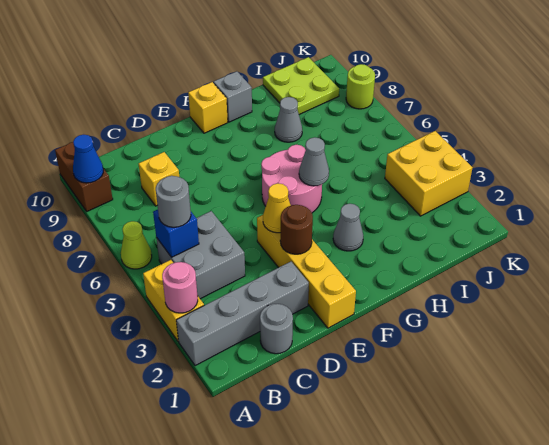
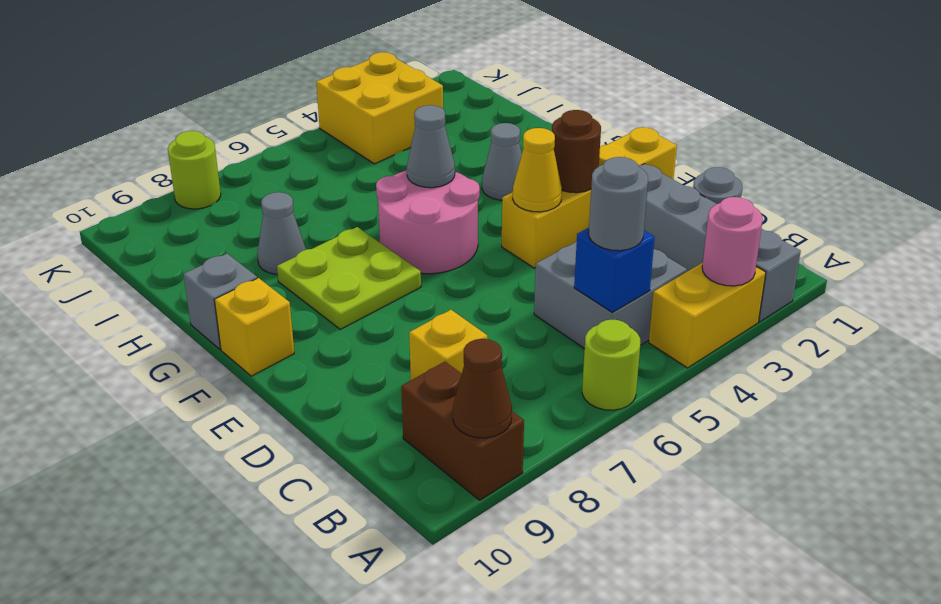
lime 1x1 cone [121,221,152,269] -> lime 1x1 round brick [582,320,640,410]
brown 1x2 brick [55,142,113,211] -> brown 1x2 brick turned to [401,362,524,500]
blue 1x1 cone [73,135,103,183] -> brown 1x1 cone [453,339,512,438]
lime 2x2 plate [263,57,339,114] -> lime 2x2 plate moved to [277,227,421,329]

